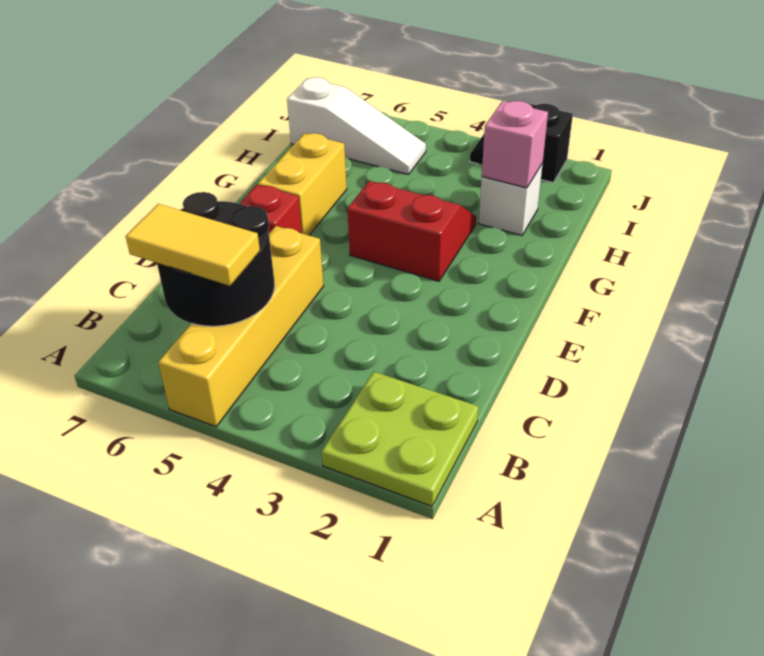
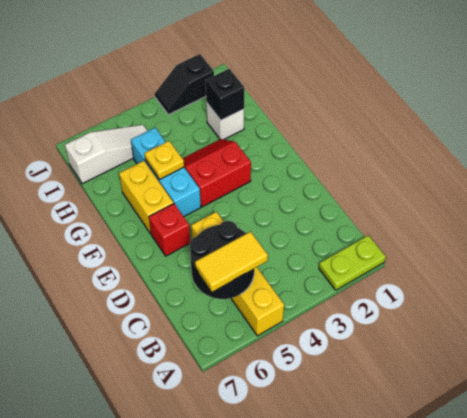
lime 2x2 plate [322,372,478,506] -> lime 1x2 plate [319,235,386,290]
none -> cyan 1x3 brick [131,128,201,216]
none -> yellow 1x1 plate [144,141,184,180]
pink 1x1 brick [482,101,548,188] -> black 1x1 brick [206,69,244,120]

